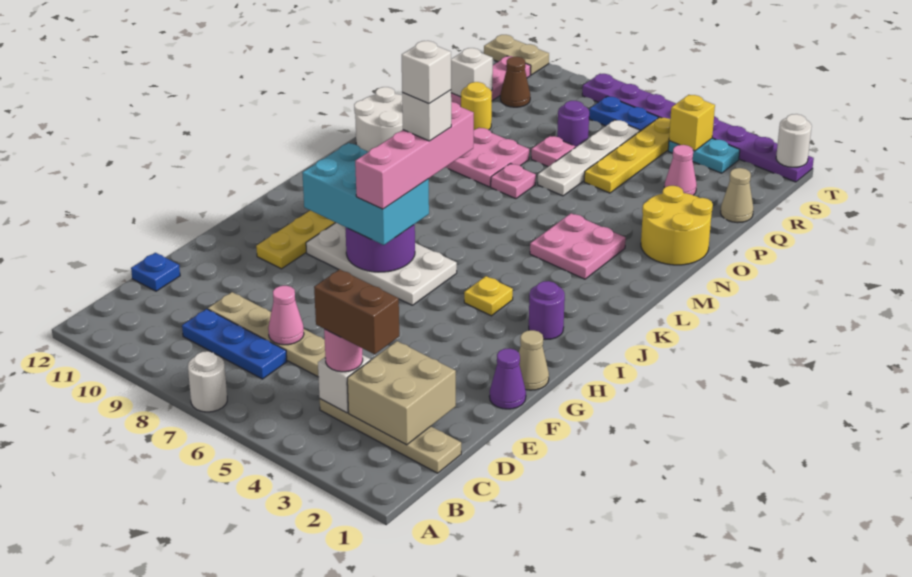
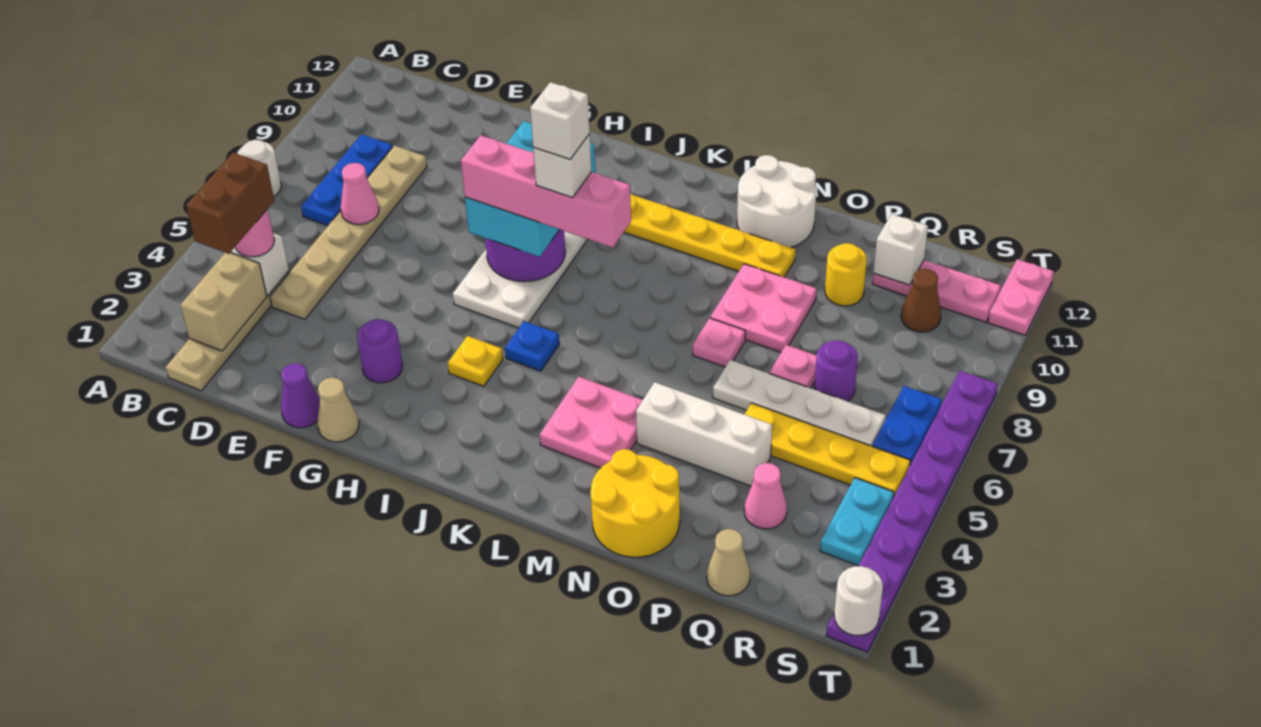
tan 2x2 brick [347,341,456,445] -> tan 1x2 brick [180,253,267,351]
blue 1x1 plate [131,253,180,291] -> blue 1x1 plate moved to [505,321,559,371]
purple 1x1 round brick [529,281,565,339] -> purple 1x1 round brick moved to [357,319,403,383]
none -> white 1x3 brick [636,382,772,486]
yellow 1x1 brick [669,95,715,151] -> none
tan 1x2 plate [484,35,549,75] -> pink 1x2 plate [988,259,1054,335]

